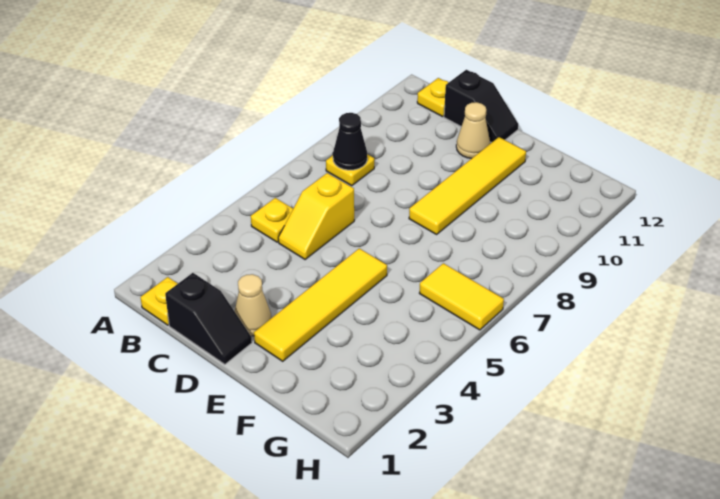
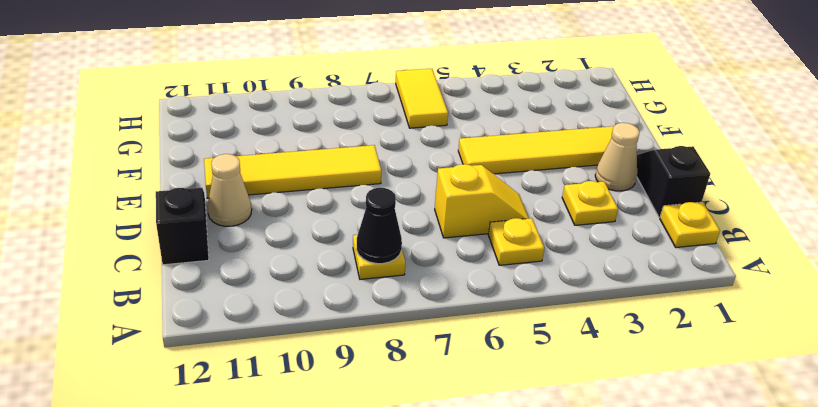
yellow 1x1 plate [417,78,449,117] -> yellow 1x1 plate moved to [562,181,618,225]

